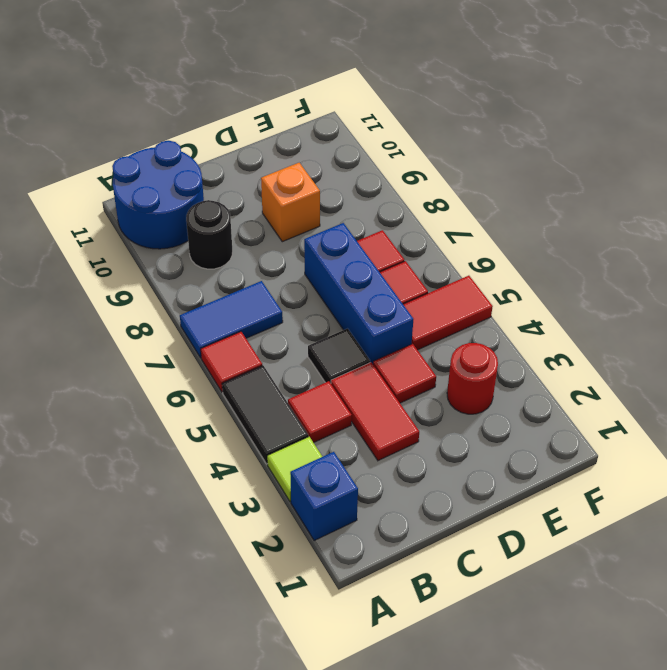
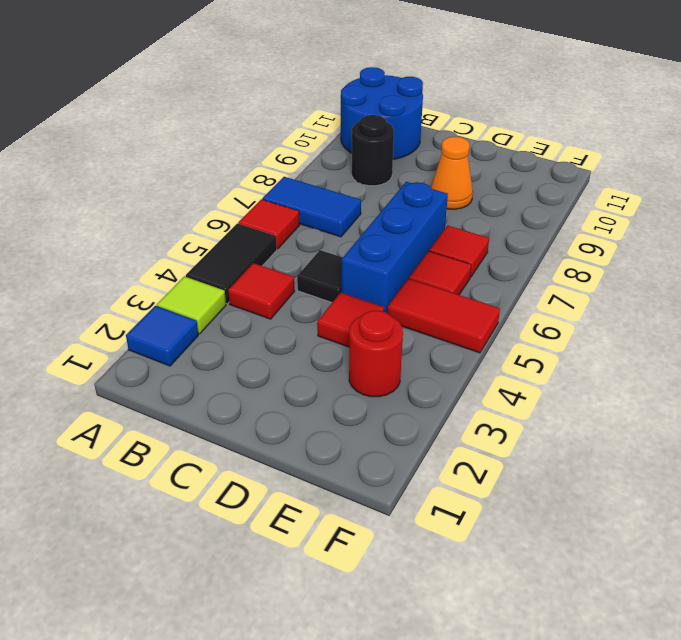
blue 1x1 brick [290,452,358,540] -> blue 1x1 tile [126,306,198,366]
red 1x2 tile [331,363,419,461] -> none
orange 1x1 brick [261,163,320,242] -> orange 1x1 cone [431,137,473,209]

